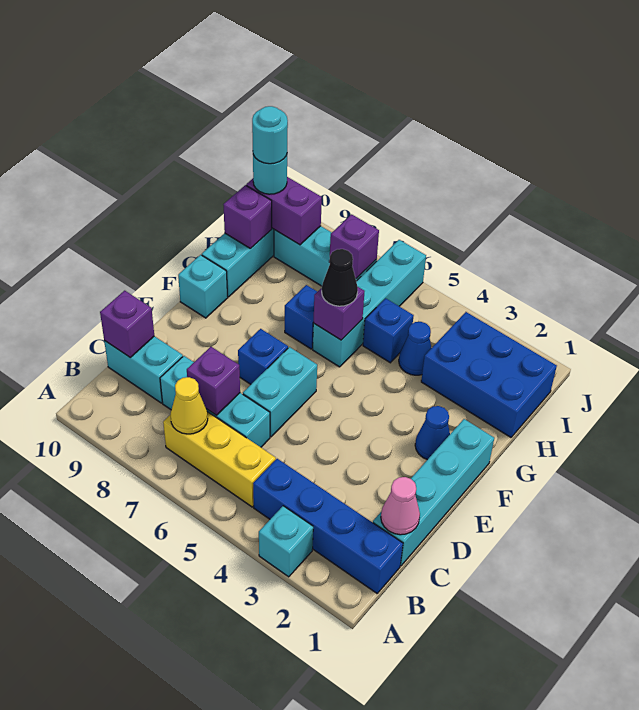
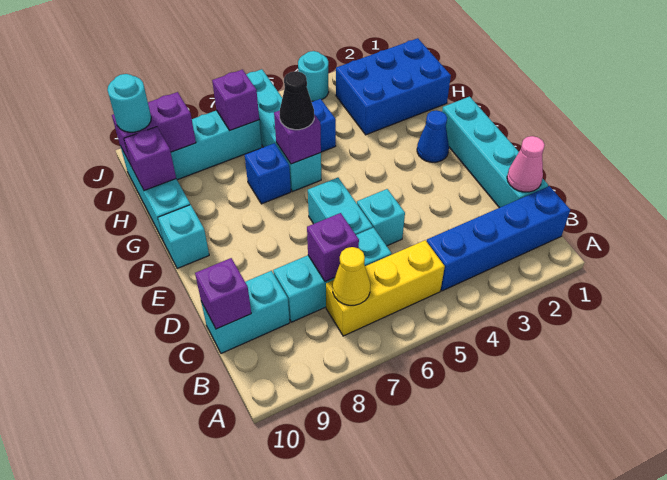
cyan 1x1 brick [259,506,313,577] -> cyan 1x1 brick moved to [357,189,405,246]
blue 1x1 brick [238,329,288,384] -> none
blue 1x1 cone [399,322,431,375] -> none
cyan 1x1 round brick [252,106,288,164] -> cyan 1x1 round brick moved to [298,51,329,101]

